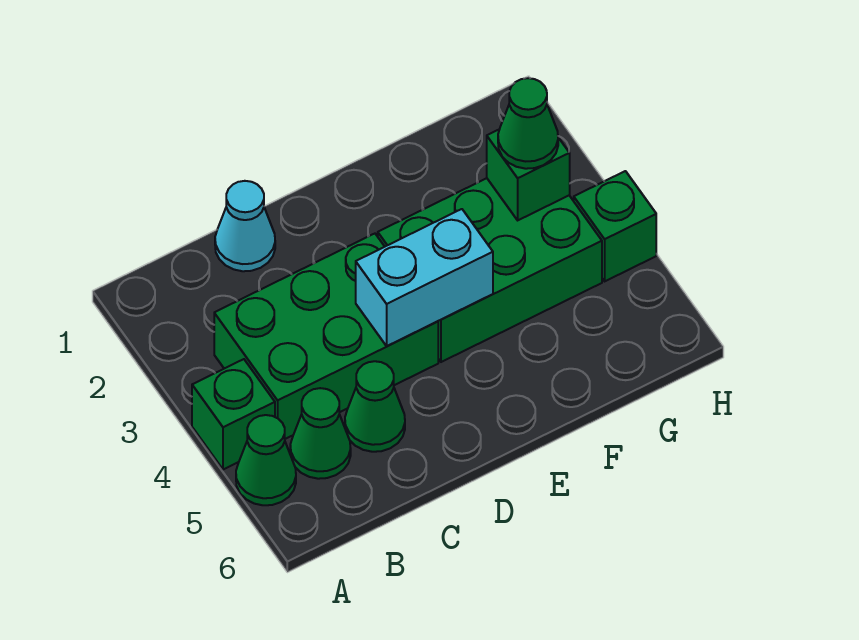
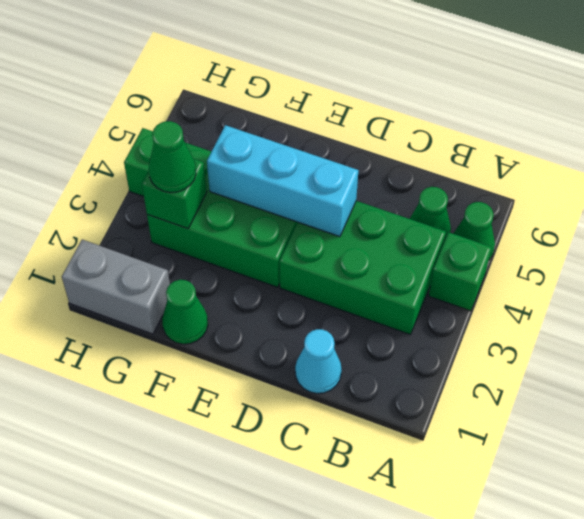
green 1x1 cone [345,361,405,452] -> green 1x1 cone moved to [162,280,208,344]
cyan 1x2 brick [356,209,493,346] -> cyan 1x3 brick [207,125,358,237]
none -> grey 1x2 brick [62,239,170,334]

